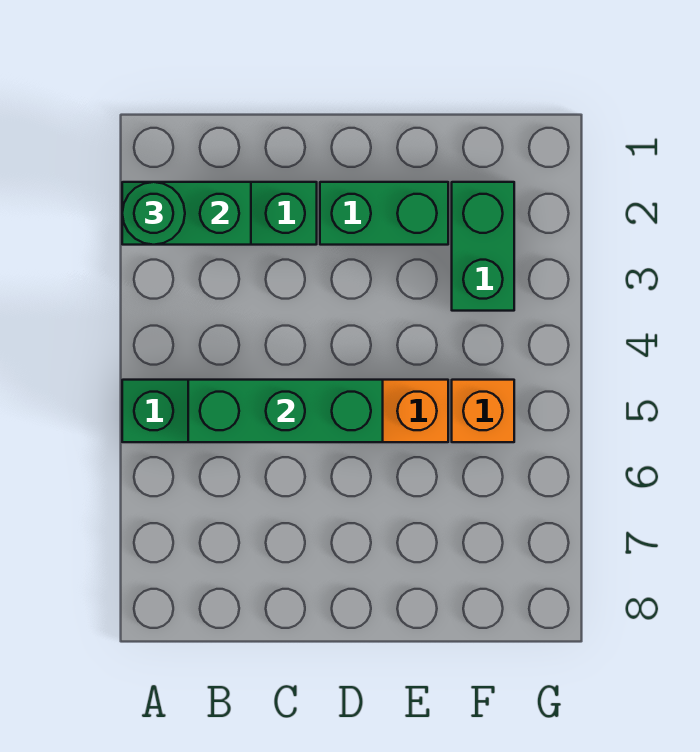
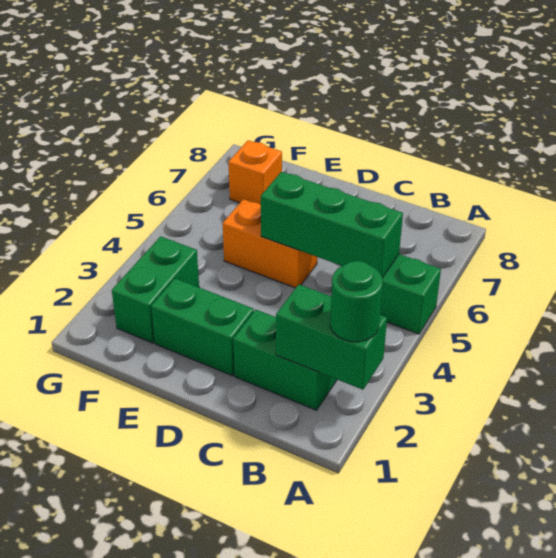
orange 1x1 brick [452,380,514,442] -> orange 1x1 brick moved to [228,140,282,205]

